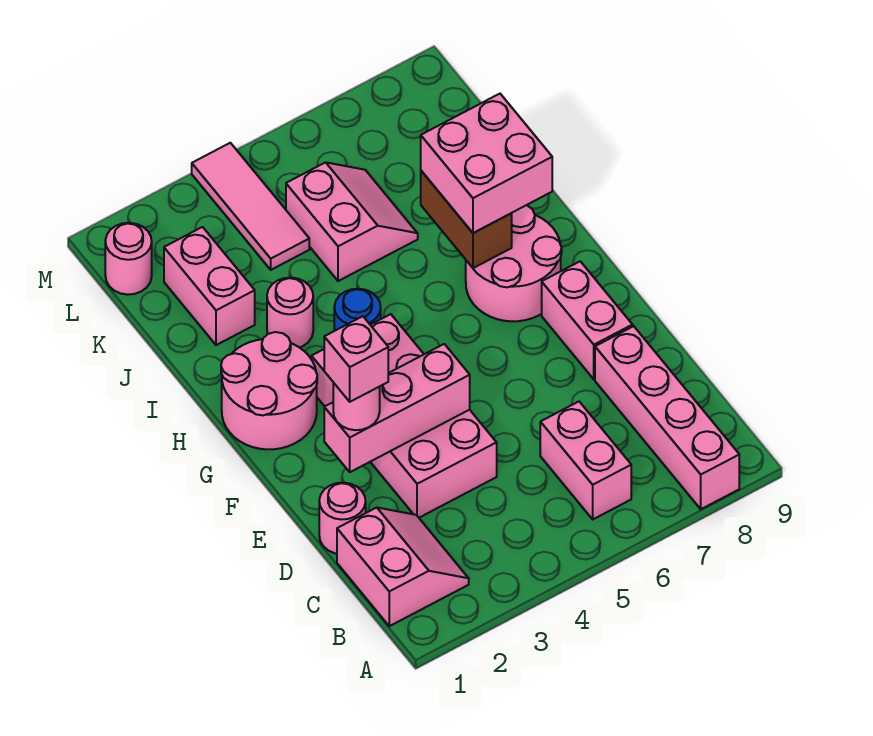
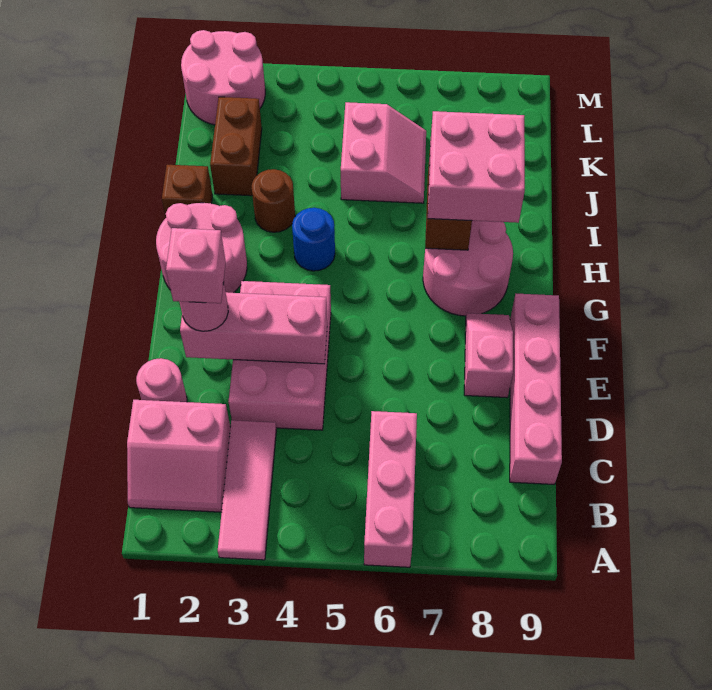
pink 1x4 brick [595,326,739,509] -> pink 1x4 brick moved to [510,294,562,484]
pink 2x2 slope [337,508,469,626] -> pink 2x2 slope turned to [127,400,230,512]
pink 1x2 brick [540,402,631,519] -> pink 1x3 brick [364,411,417,567]
pink 2x4 brick [311,314,497,518] -> pink 2x3 brick [229,281,331,430]
pink 1x2 brick [542,261,633,379] -> pink 1x2 slope [464,313,513,398]
none -> brown 1x1 brick [162,165,212,217]
pink 1x1 round brick [267,278,313,348] -> brown 1x1 round brick [252,169,295,232]
pink 1x2 brick [164,227,255,345] -> brown 1x2 brick [210,97,262,196]
pink 1x3 tile [192,143,309,270] -> pink 1x3 tile moved to [218,420,276,560]
pink 1x1 round brick [105,223,152,295] -> pink 2x2 round brick [181,30,265,125]

